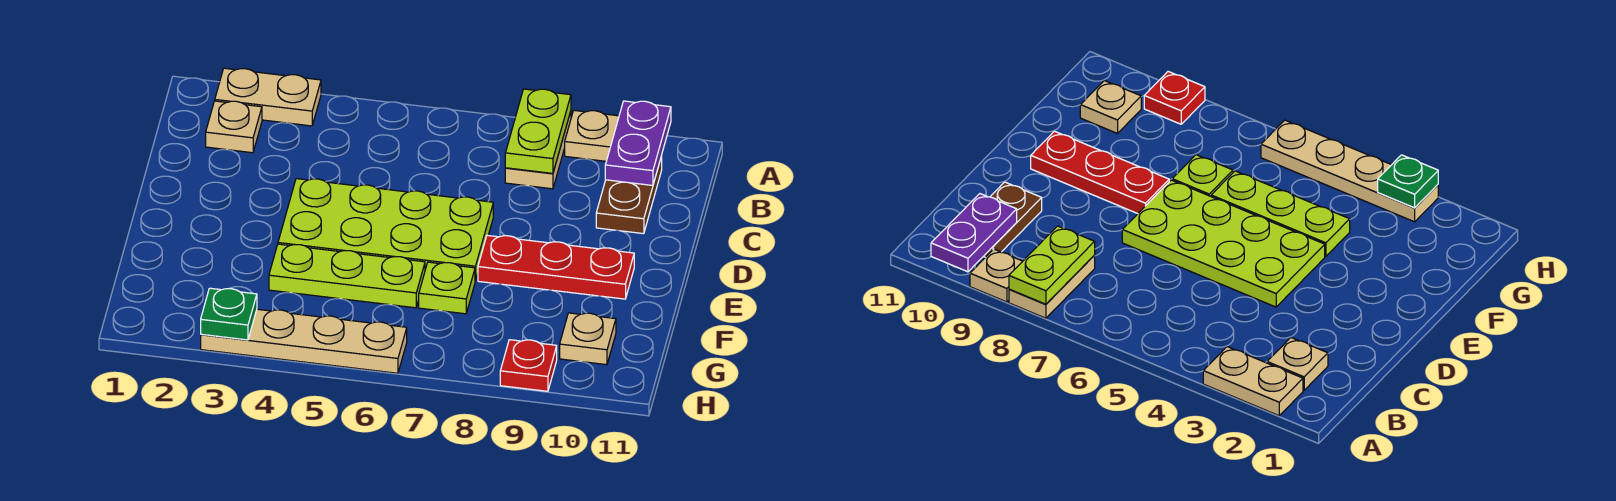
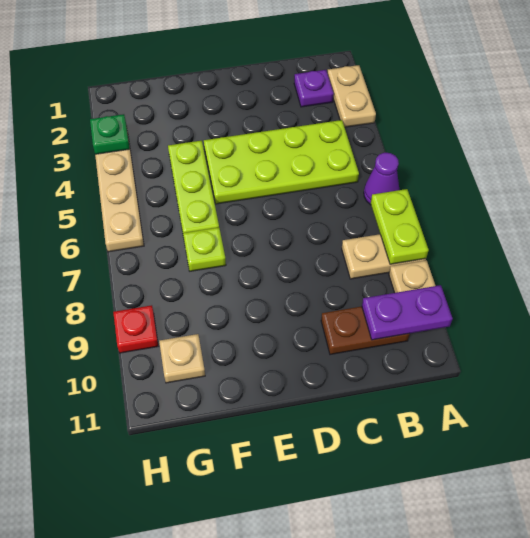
none -> purple 1x1 cone [364,153,399,205]
lime 1x2 plate [505,89,571,173] -> lime 1x2 plate turned to [371,189,429,264]
tan 1x1 plate [206,101,262,153] -> purple 1x1 plate [294,70,334,107]
lime 2x4 plate [278,179,493,281] -> lime 2x4 plate turned to [204,120,359,204]
red 1x3 plate [478,235,634,299] -> none

